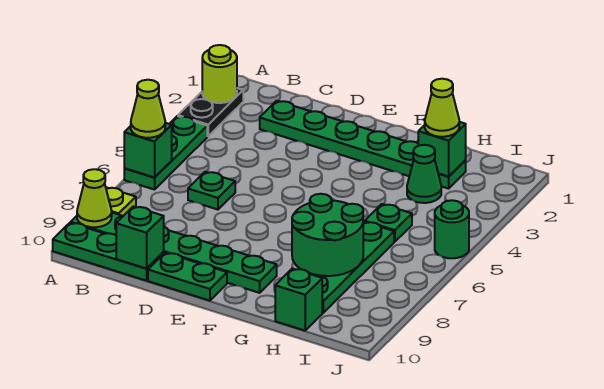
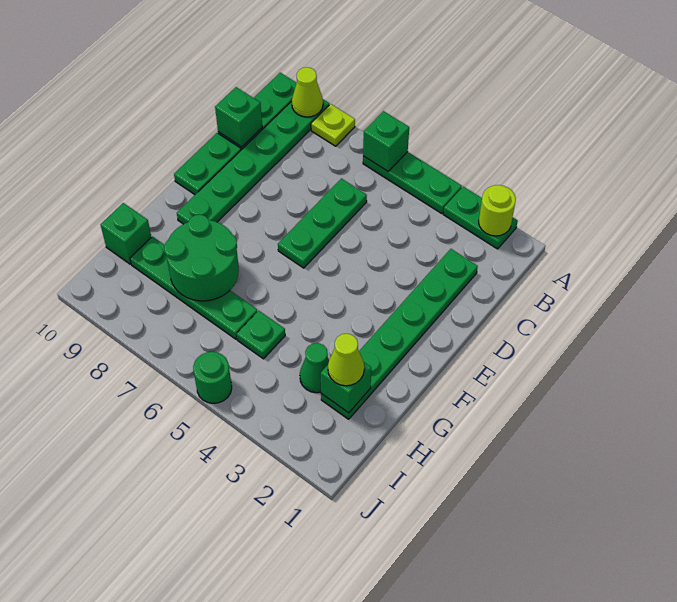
black 1x2 plate [178,88,243,136] -> green 1x2 plate [443,187,518,249]
lime 1x1 cone [131,80,165,138] -> none
green 1x1 plate [188,172,235,210] -> green 1x3 plate [278,179,367,268]

